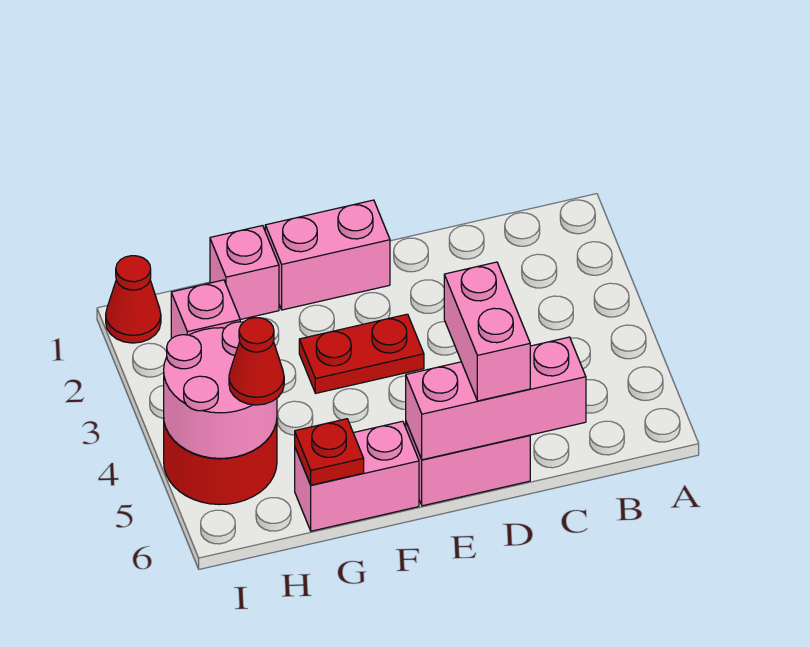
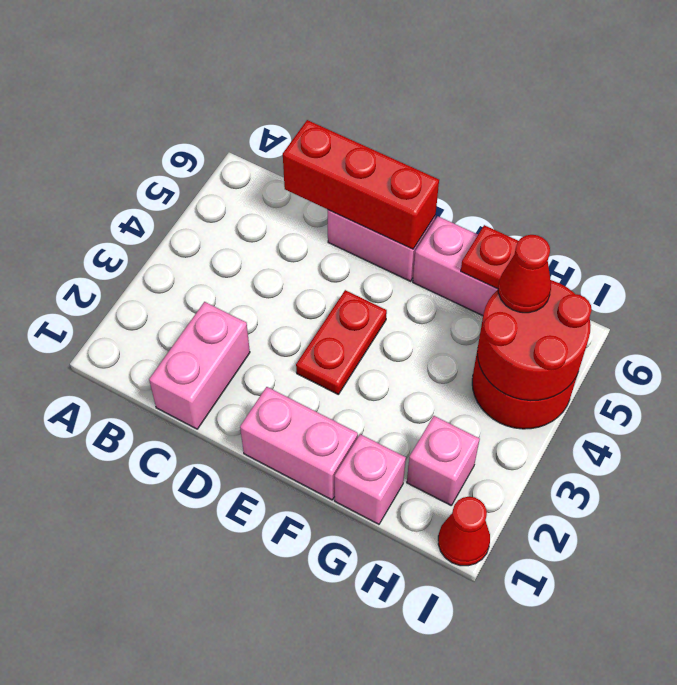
pink 1x3 brick [406,337,586,460] -> red 1x3 brick [283,120,439,249]
pink 1x2 brick [444,262,530,401] -> pink 1x2 brick moved to [149,302,250,429]
red 1x2 plate [299,314,424,393] -> red 1x2 plate turned to [296,290,387,395]
pink 2x2 round brick [164,322,277,458] -> red 2x2 round brick [477,280,592,401]

